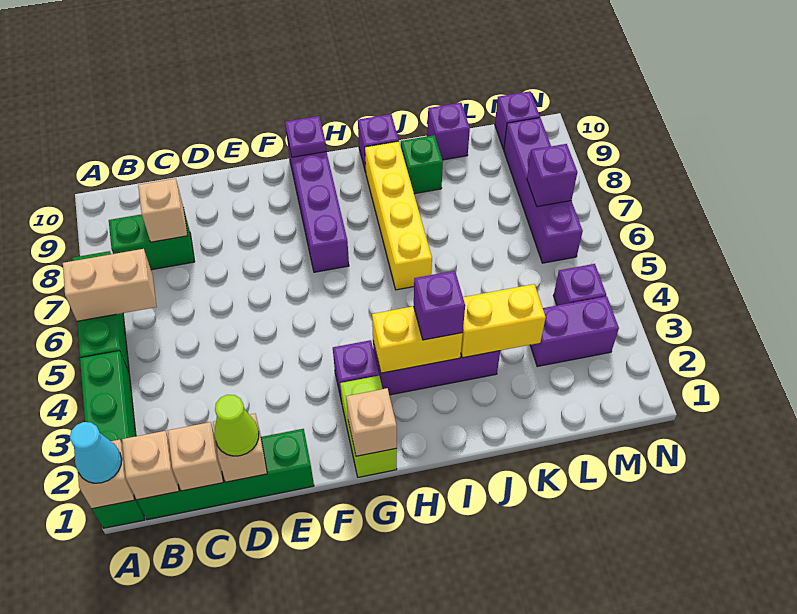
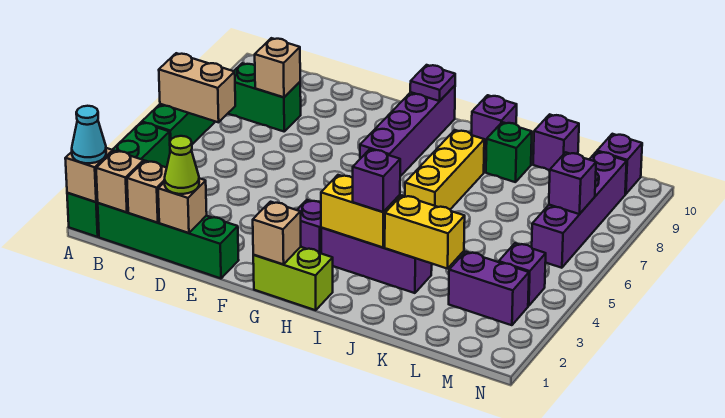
lime 1x2 brick [340,376,397,477] -> lime 1x2 brick turned to [253,247,333,310]
yellow 1x4 brick [365,141,432,290] -> yellow 1x3 brick [405,130,484,209]

